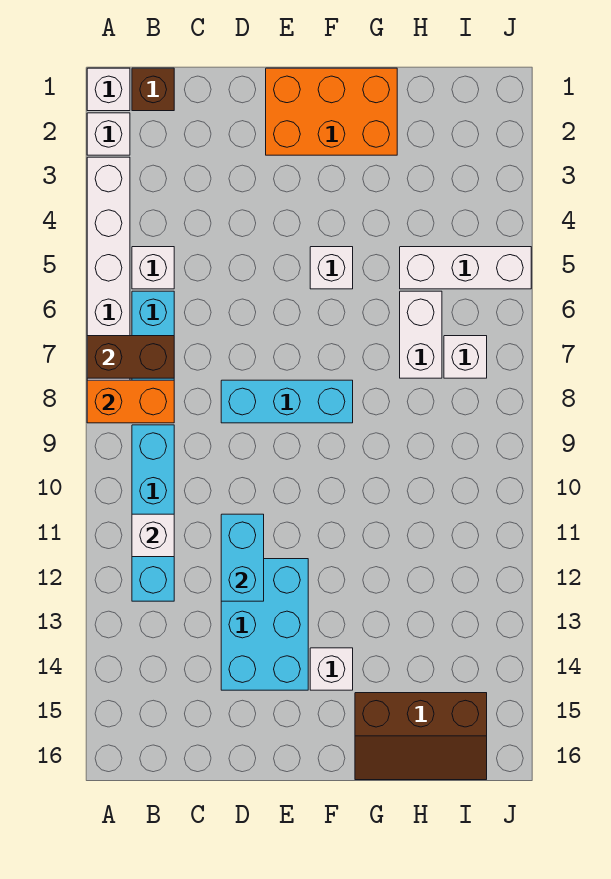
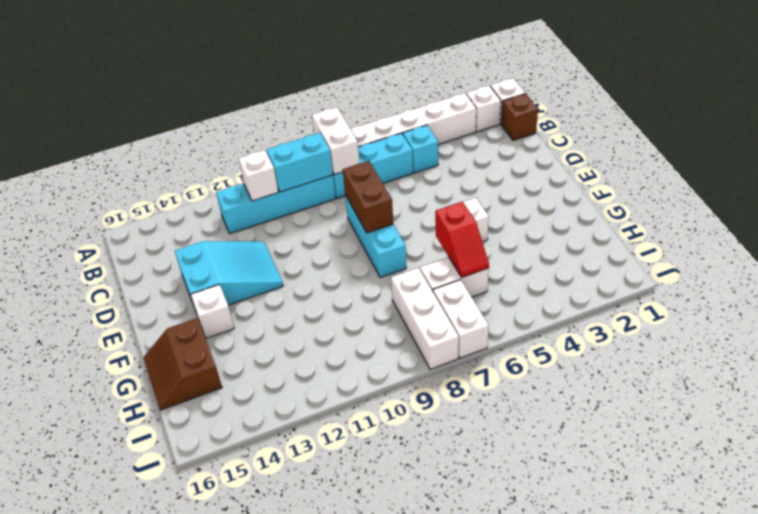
brown 1x2 brick [87,336,174,378] -> brown 1x2 brick moved to [343,161,393,233]
orange 1x2 brick [87,380,174,423] -> white 1x2 brick [312,107,359,174]
white 1x1 brick [132,247,174,289] -> cyan 1x1 brick [403,125,438,173]
cyan 1x2 brick [221,514,264,601] -> cyan 1x2 brick moved to [267,133,333,192]
cyan 2x3 brick [221,559,308,690] -> cyan 2x3 slope [175,241,283,311]
orange 2x3 brick [266,68,397,155] -> none
none -> red 1x2 slope [435,202,489,277]
brown 2x3 slope [355,693,487,780] -> brown 2x2 slope [143,318,222,410]
white 1x3 brick [400,247,531,289] -> white 1x3 brick moved to [391,268,459,369]
white 1x1 brick [444,336,487,378] -> white 1x2 brick [433,280,489,358]

